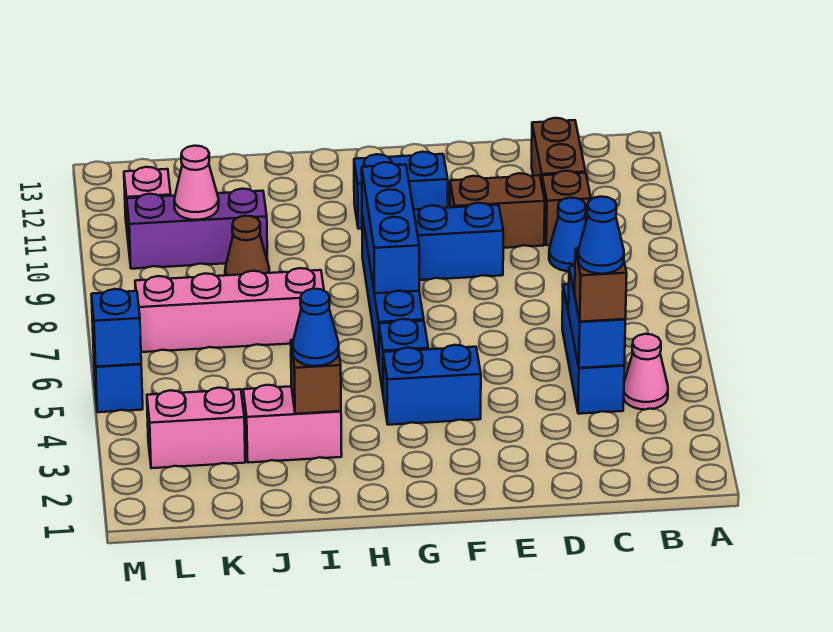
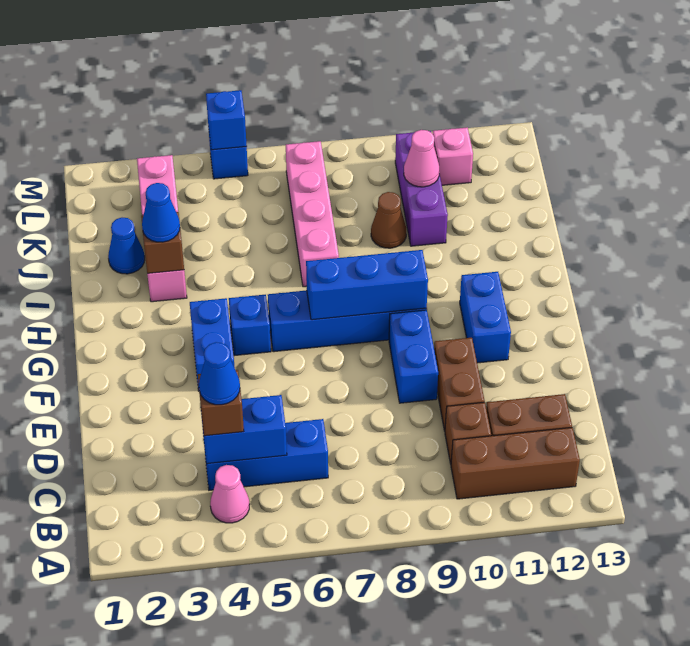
none -> brown 1x3 brick [451,428,580,499]
blue 1x1 cone [549,198,586,271] -> blue 1x1 cone moved to [108,218,145,274]

